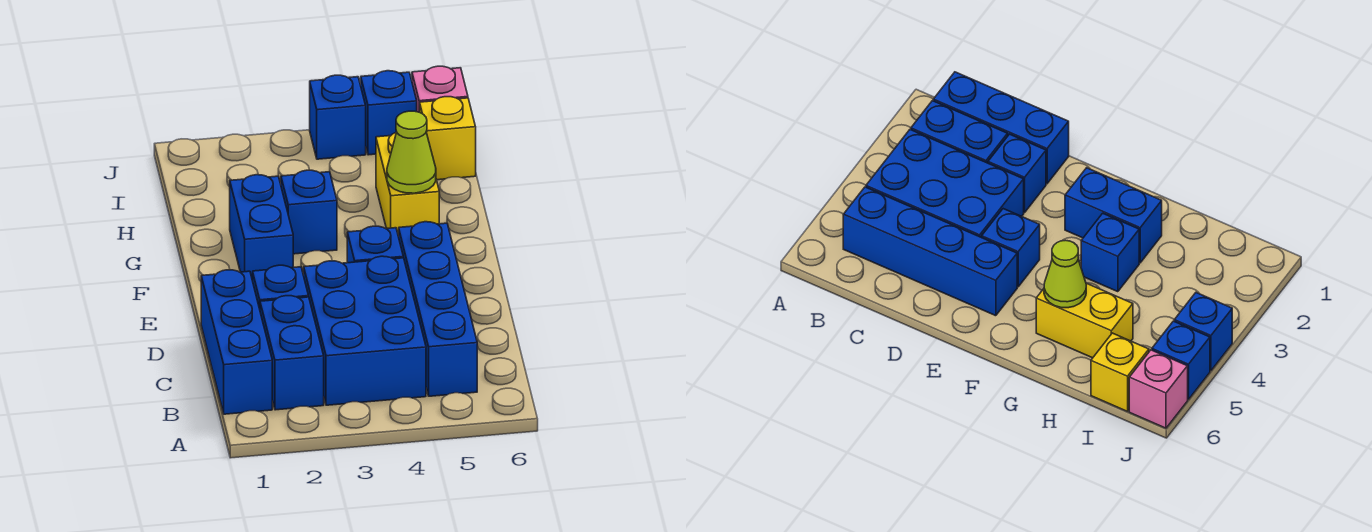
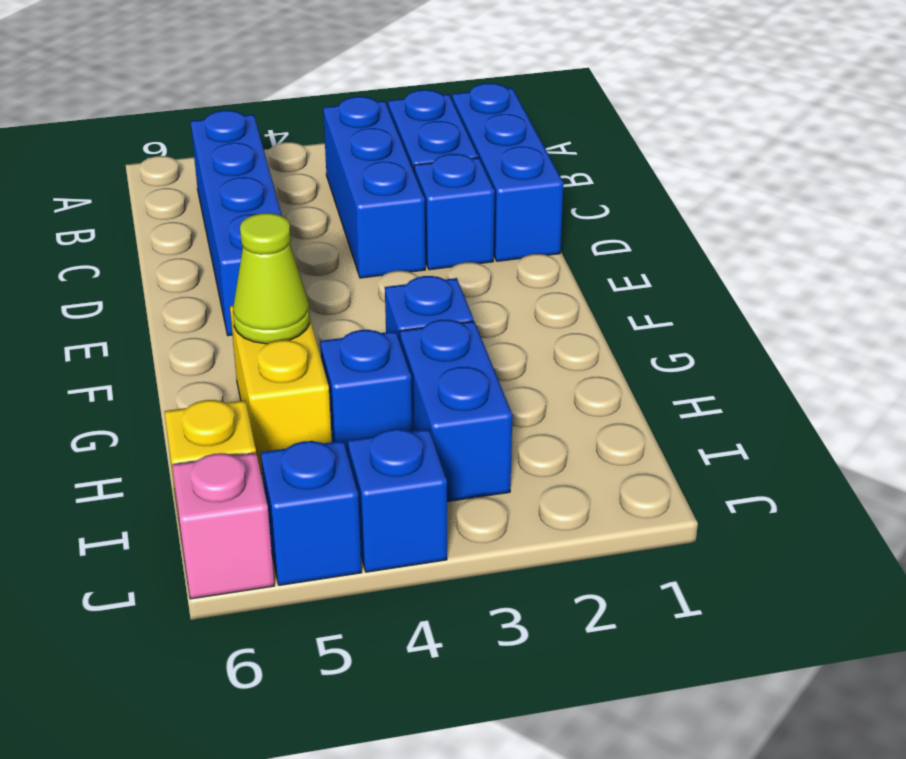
blue 2x3 brick [304,256,426,405] -> blue 1x3 brick [323,97,425,278]
blue 1x1 brick [347,226,403,263] -> blue 1x1 brick moved to [320,330,412,458]
blue 1x2 brick [230,175,293,281] -> blue 1x2 brick moved to [400,320,512,502]

